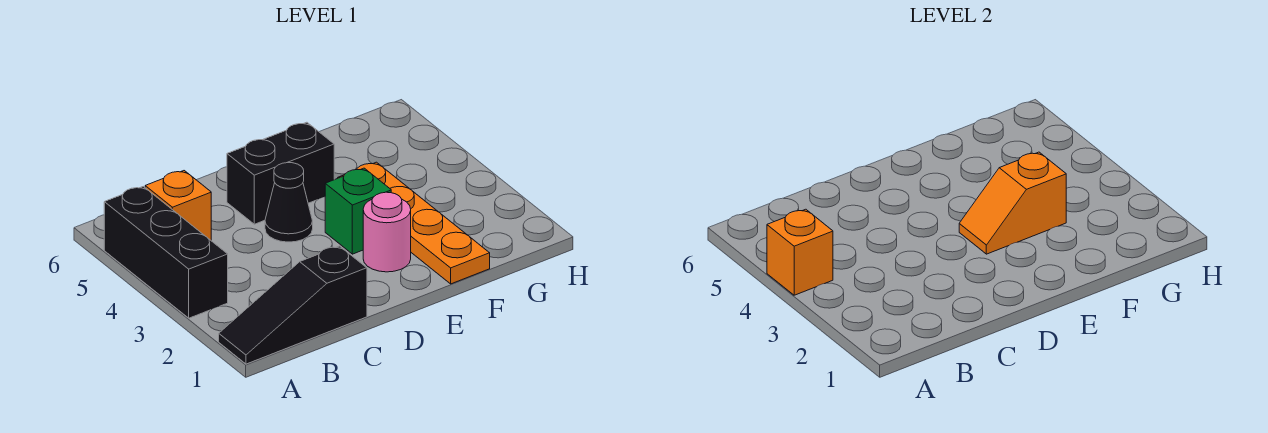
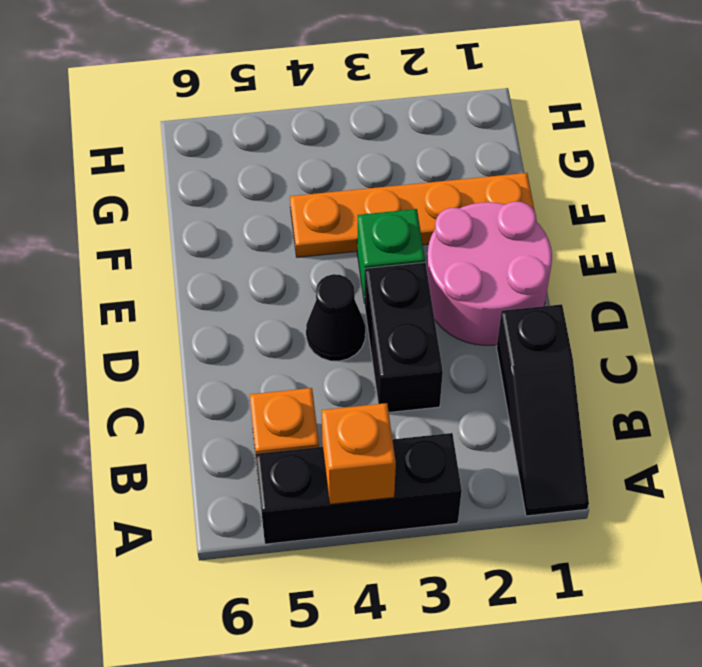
black 1x2 brick [227,122,334,224] -> black 1x2 brick moved to [365,262,443,412]
pink 1x1 round brick [363,192,411,272] -> pink 2x2 round brick [427,202,552,345]
orange 1x2 slope [959,152,1066,254] -> none

